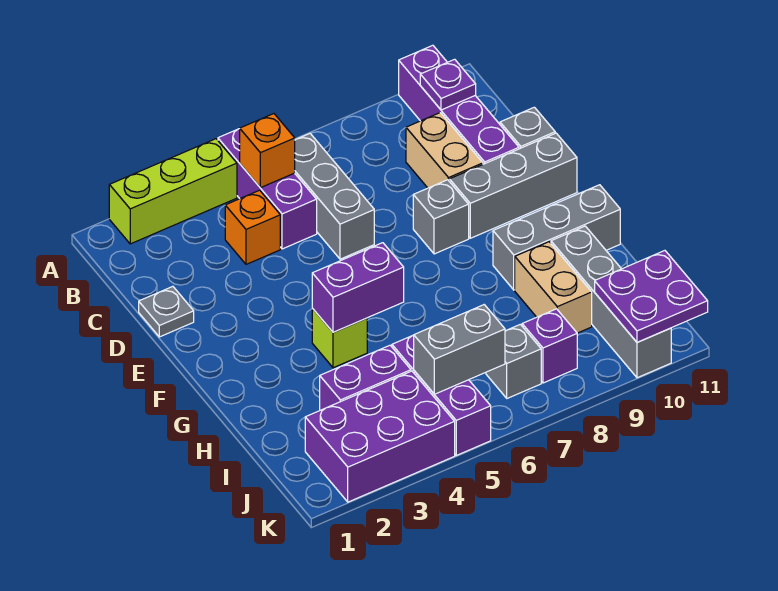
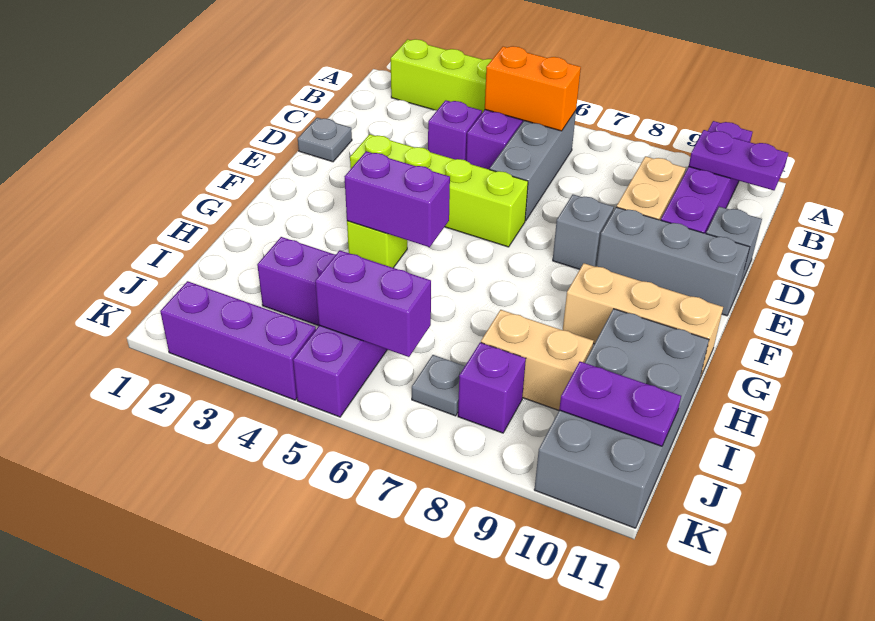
orange 1x1 brick [240,114,295,188] -> orange 1x2 brick [485,46,581,131]
purple 1x1 plate [420,59,476,110] -> purple 1x2 plate [689,130,788,190]
orange 1x1 brick [225,190,280,264] -> purple 1x1 brick [428,100,482,161]
none -> lime 1x4 brick [350,134,528,247]
grey 1x3 brick [493,185,620,290] -> tan 1x3 brick [563,263,723,378]
tan 1x2 brick [515,242,592,333] -> tan 1x2 brick turned to [481,310,594,410]
grey 1x4 brick [551,226,671,378] -> grey 2x4 brick [534,309,709,528]
purple 2x3 brick [305,371,455,502] -> purple 1x3 brick [160,281,316,400]
grey 1x2 brick [414,305,505,394] -> purple 1x2 brick [315,250,431,357]
grey 1x1 brick [486,324,541,398] -> grey 1x1 plate [412,355,465,416]
purple 2x2 plate [595,251,708,342] -> purple 1x2 plate [559,362,681,446]

